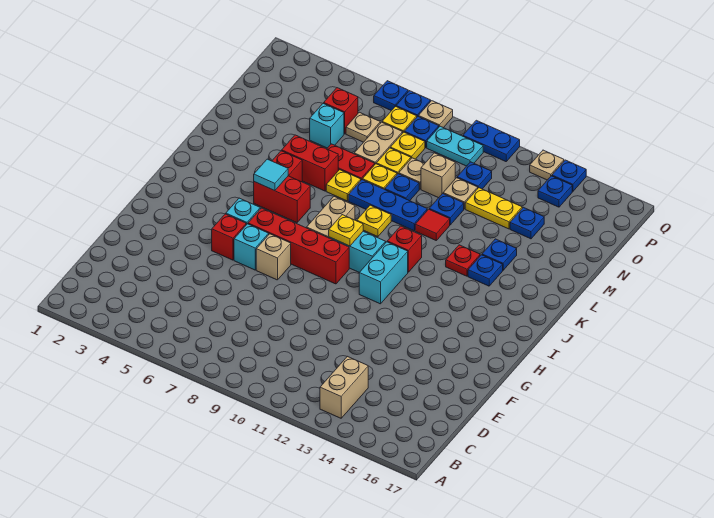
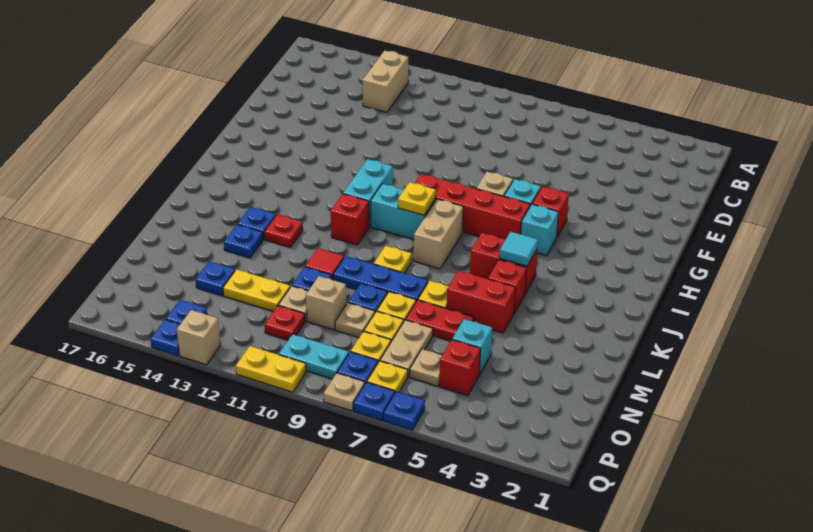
blue 1x1 plate [457,162,492,189] -> red 1x1 plate [265,305,305,340]
blue 1x2 plate [463,120,520,162] -> yellow 1x2 plate [236,346,306,392]
tan 1x1 plate [530,150,564,180] -> tan 1x1 brick [177,310,221,365]

